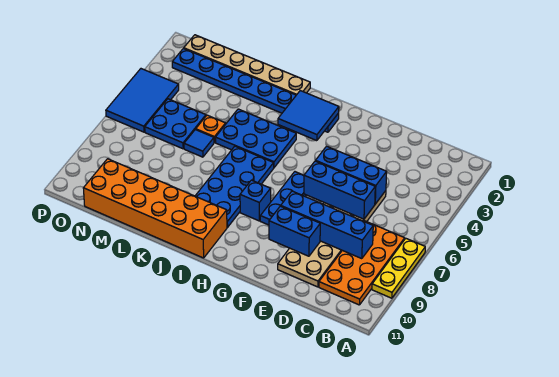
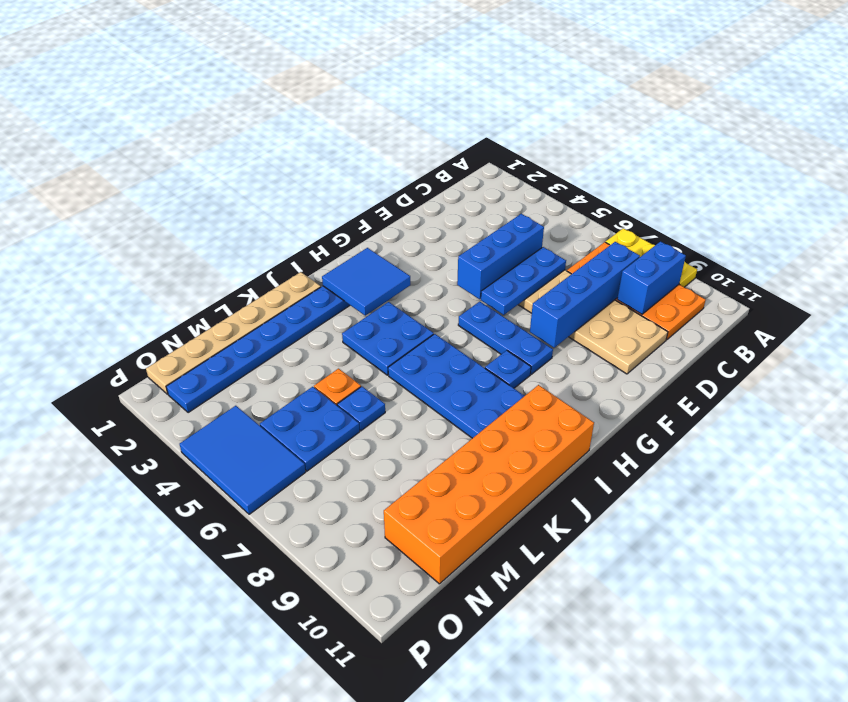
blue 1x3 brick [304,161,375,219] -> blue 1x3 plate [481,247,566,315]
blue 1x2 brick [269,206,320,256] -> blue 1x2 brick moved to [617,242,686,314]
blue 1x1 brick [240,180,271,221] -> blue 1x1 plate [485,350,531,388]
blue 2x3 plate [215,109,296,167] -> blue 2x2 plate [342,302,434,375]
blue 1x1 tile [184,129,214,157] -> blue 1x1 plate [337,387,385,431]

